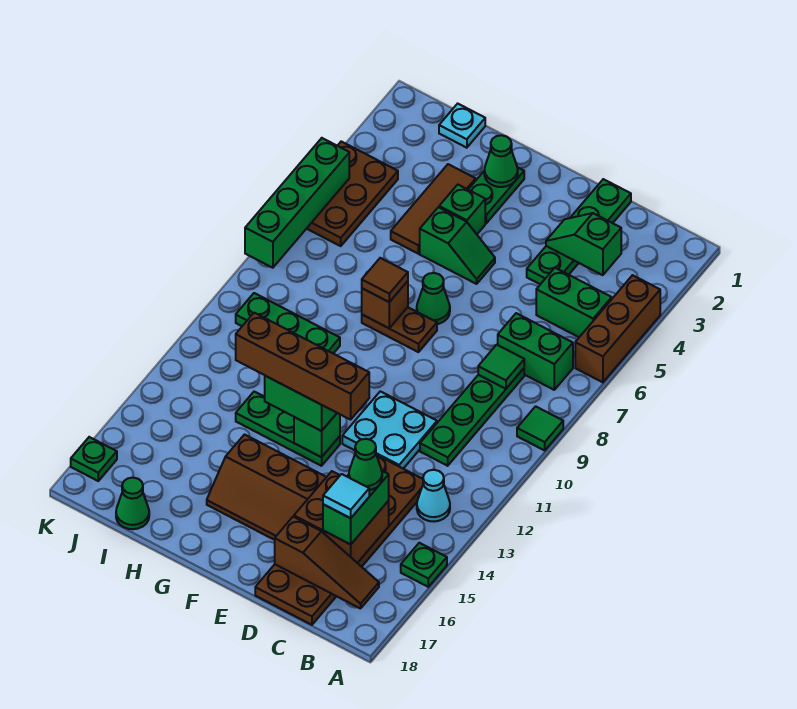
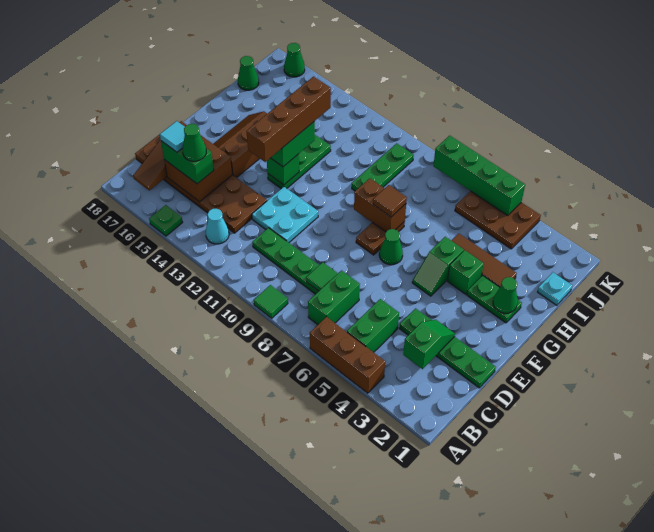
brown 1x1 brick [362,281,408,328] -> brown 1x2 brick [354,178,406,232]
green 1x1 plate [71,437,117,481] -> green 1x1 cone [284,43,305,77]

